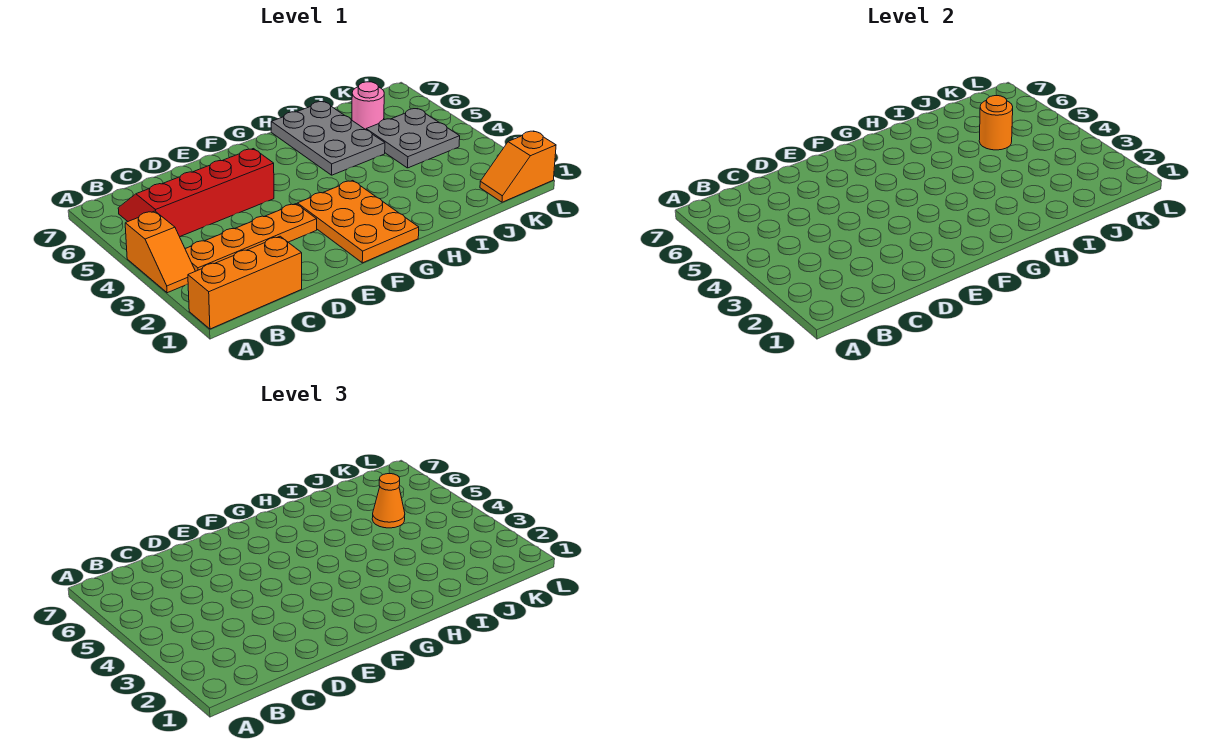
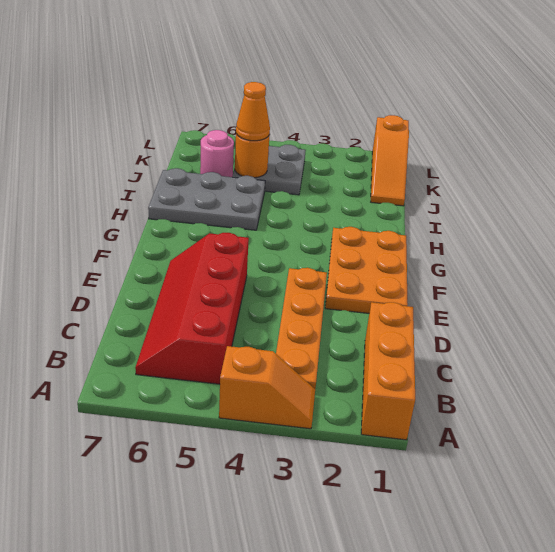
orange 2x3 plate [297,181,419,263] -> orange 2x3 plate turned to [325,227,408,313]
orange 1x2 slope [480,131,556,202] -> orange 1x3 slope [371,115,409,206]

